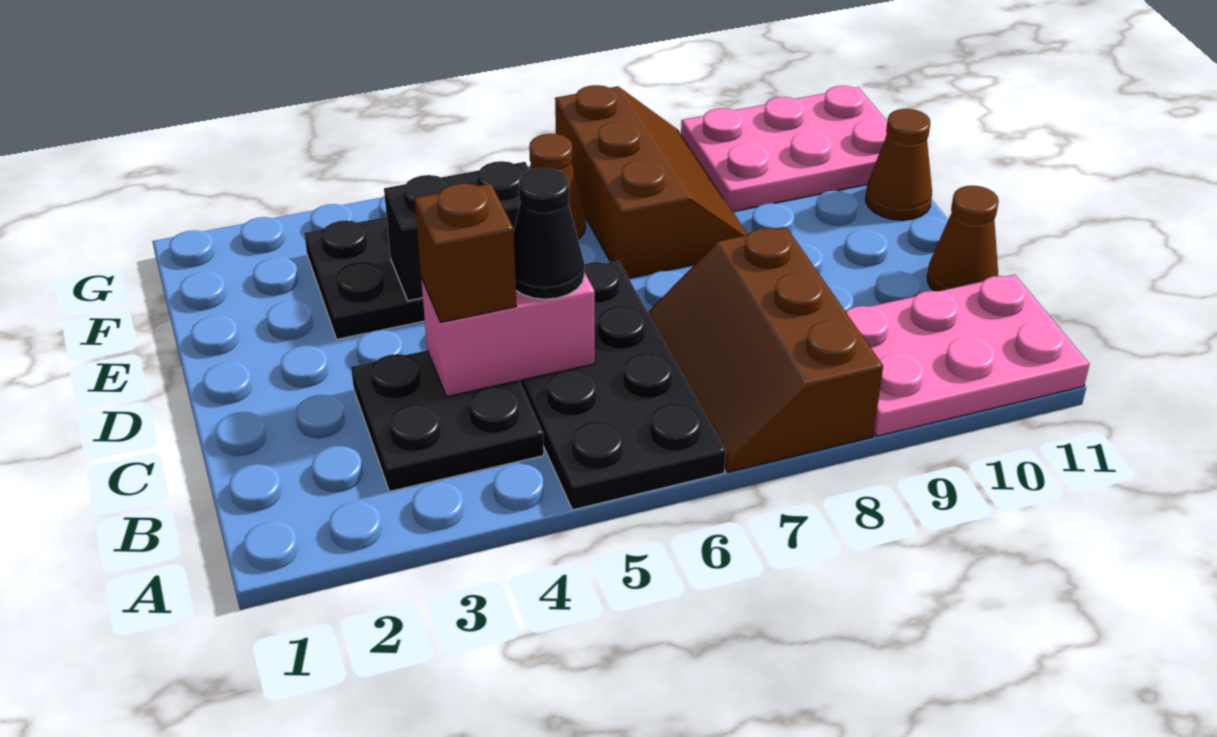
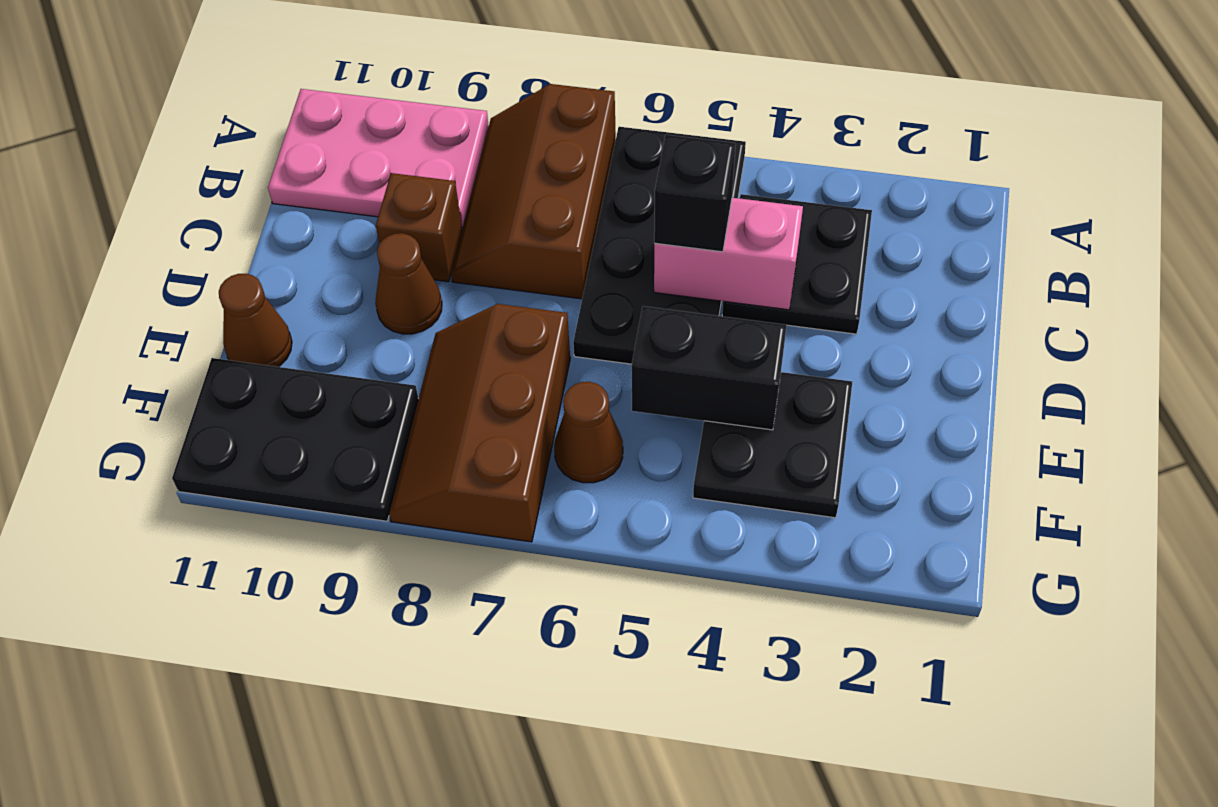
brown 2x3 slope [648,227,883,472] -> brown 2x3 slope turned to [451,84,616,299]
brown 1x1 brick [414,183,516,322] -> brown 1x1 brick moved to [376,173,462,282]
black 1x1 cone [514,168,584,299] -> black 1x1 brick [654,135,736,252]
brown 1x1 cone [927,186,999,291] -> brown 1x1 cone moved to [375,233,442,334]
pink 2x3 plate [681,86,887,212] -> black 2x3 plate [172,358,419,521]

